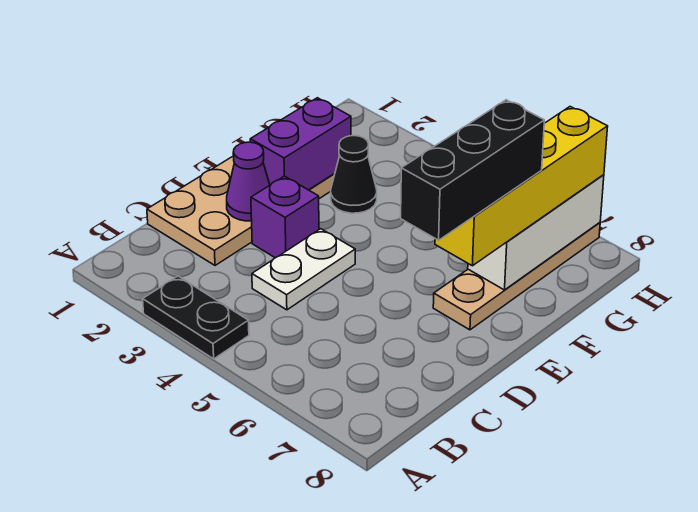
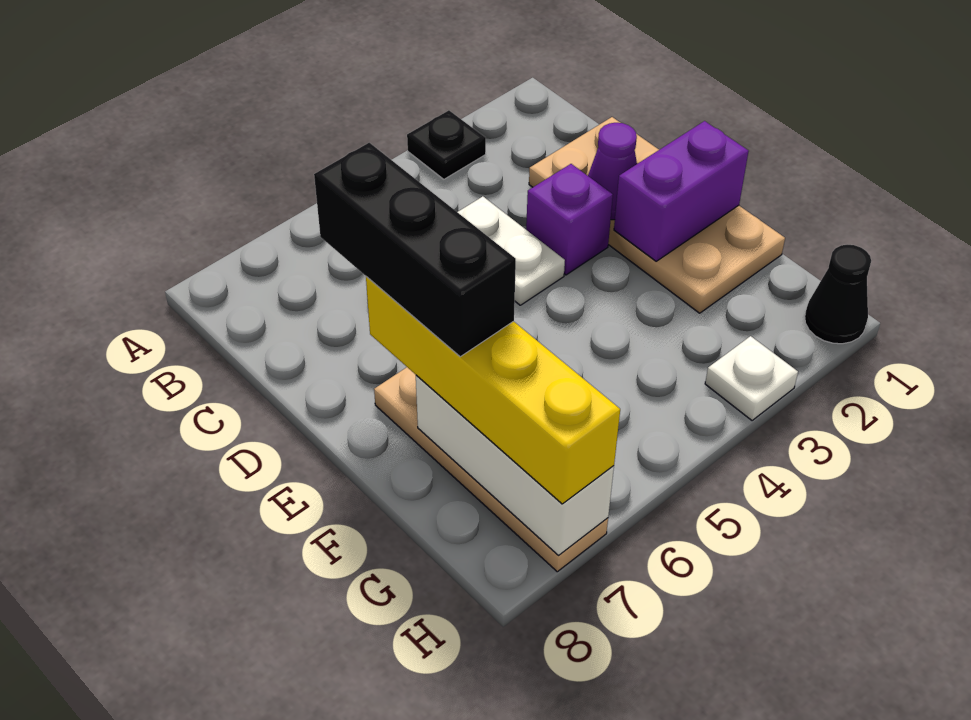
black 1x2 plate [143,276,249,359] -> black 1x1 plate [407,110,486,179]
purple 1x2 brick [250,98,351,190] -> purple 1x2 brick turned to [614,121,749,261]
black 1x1 cone [331,136,377,213] -> black 1x1 cone moved to [805,245,871,344]
none -> white 1x1 plate [705,336,798,421]

